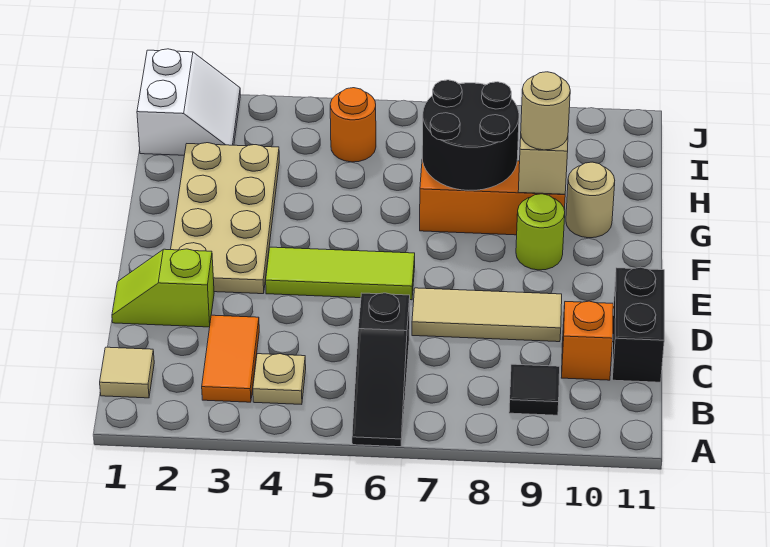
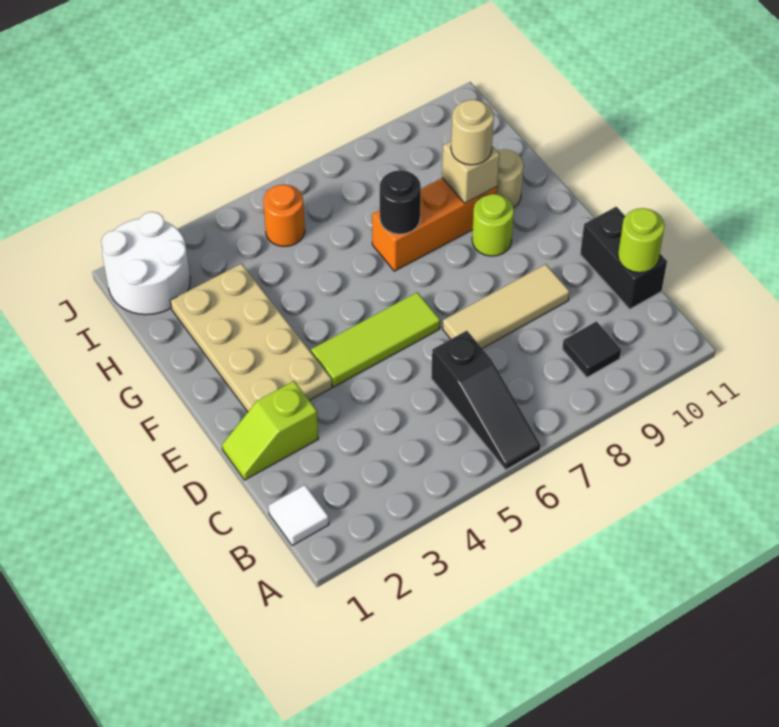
tan 1x1 tile [100,347,154,398] -> white 1x1 tile [268,485,329,546]
orange 1x2 tile [202,315,259,402] -> none
tan 1x1 plate [253,354,306,404] -> none
orange 1x1 brick [561,301,613,380] -> none
none -> lime 1x1 round brick [618,208,665,273]
black 2x2 round brick [422,80,519,190] -> black 1x1 round brick [380,170,421,234]
white 2x2 slope [137,49,240,155] -> white 2x2 round brick [101,212,190,315]

